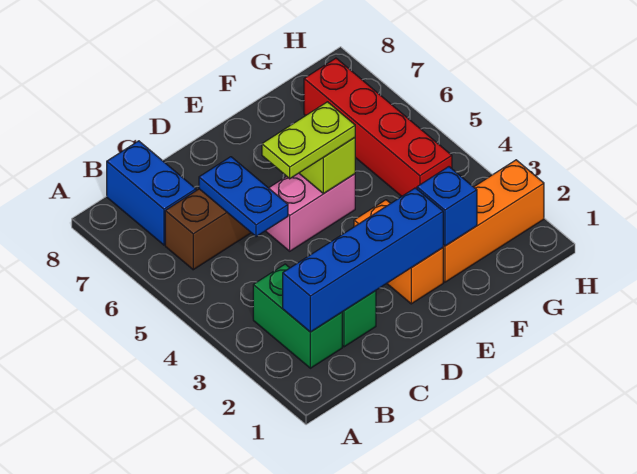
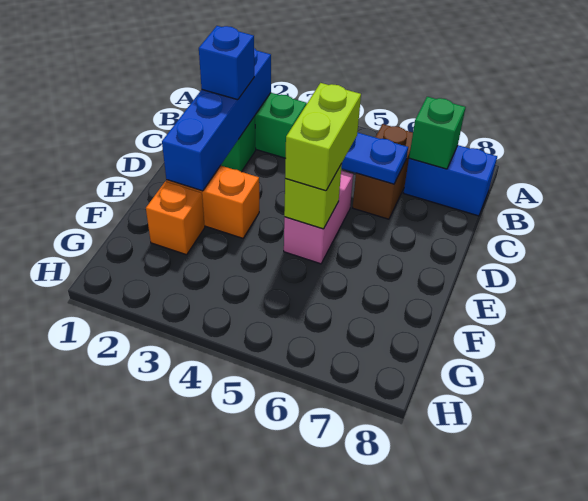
none -> green 1x1 brick [409,97,466,169]
lime 1x2 plate [262,102,355,179] -> lime 1x2 brick [285,83,361,191]
orange 1x3 brick [443,160,544,282] -> orange 1x1 brick [146,181,205,255]
blue 1x1 brick [417,167,477,246] -> blue 1x1 brick moved to [199,26,254,100]
red 1x4 brick [304,58,452,196] -> none

